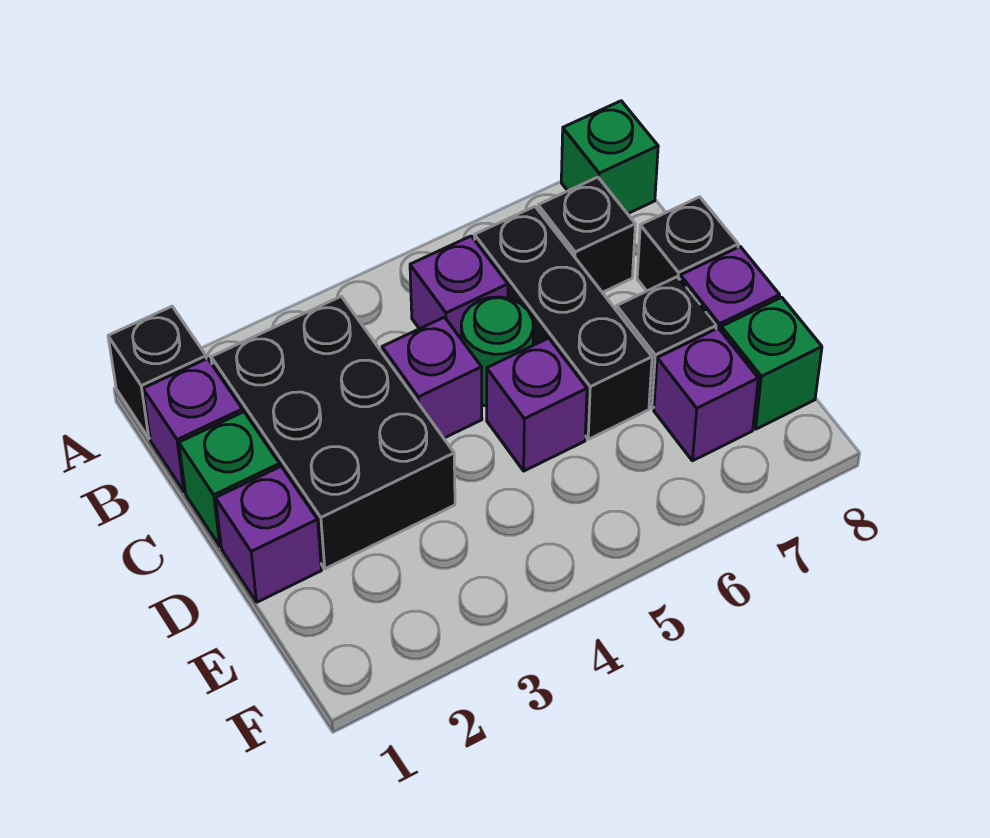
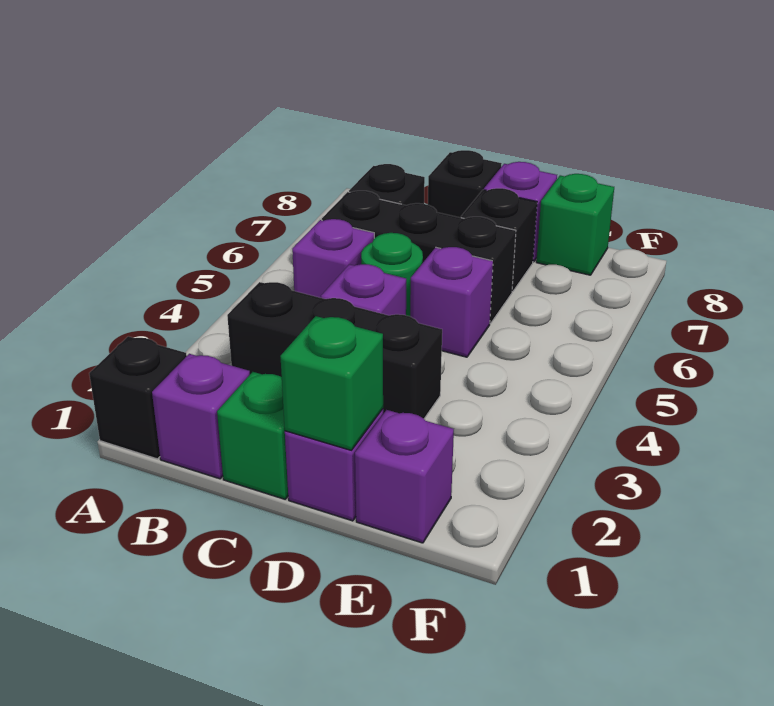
green 1x1 brick [561,101,658,214] -> green 1x1 brick moved to [280,316,383,450]
black 2x3 brick [211,296,455,569] -> black 1x3 brick [227,282,442,418]
purple 1x1 brick [654,328,758,461] -> purple 1x1 brick moved to [355,410,454,543]

